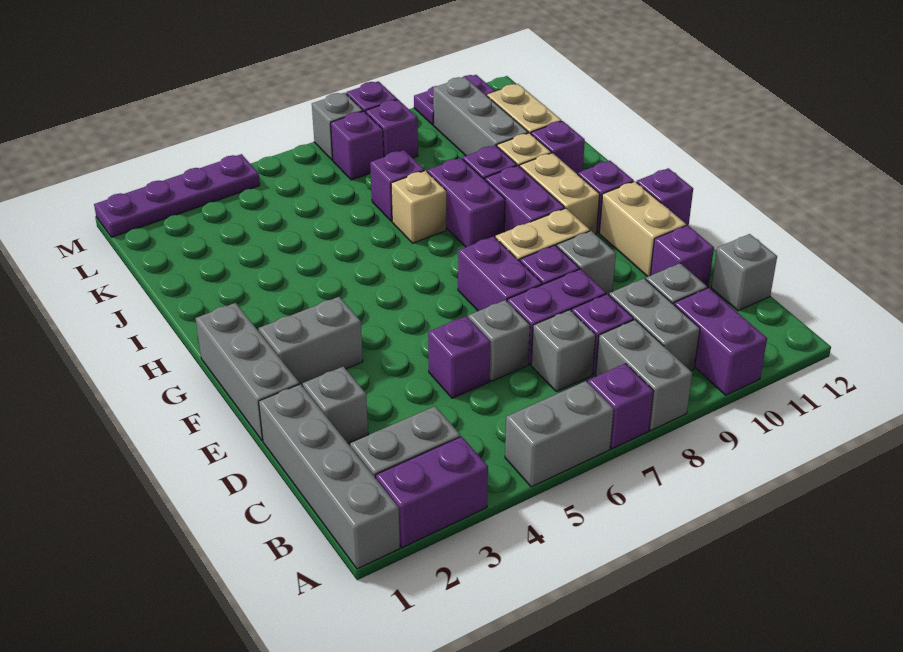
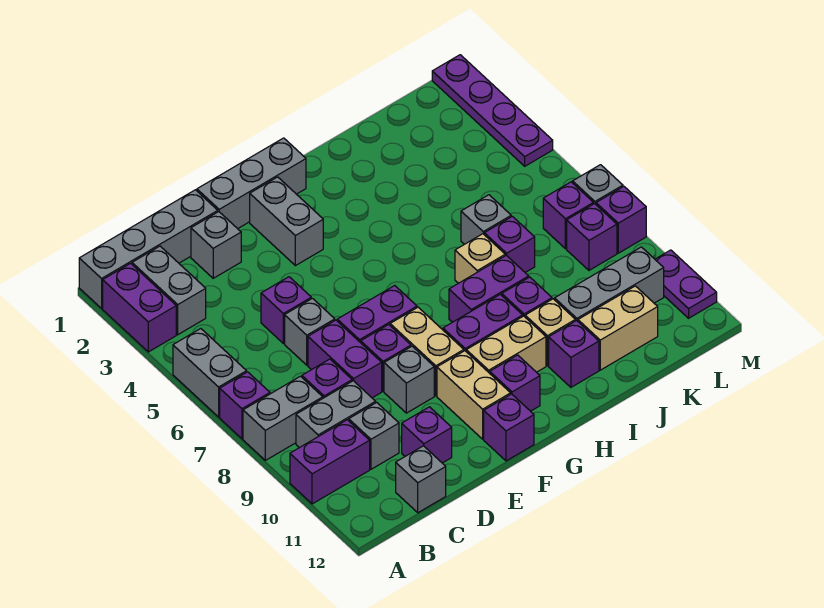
grey 1x1 brick [531,310,596,391] -> grey 1x1 brick moved to [461,195,511,244]
tan 1x2 brick [599,181,686,277] -> tan 1x2 brick turned to [437,351,511,439]

